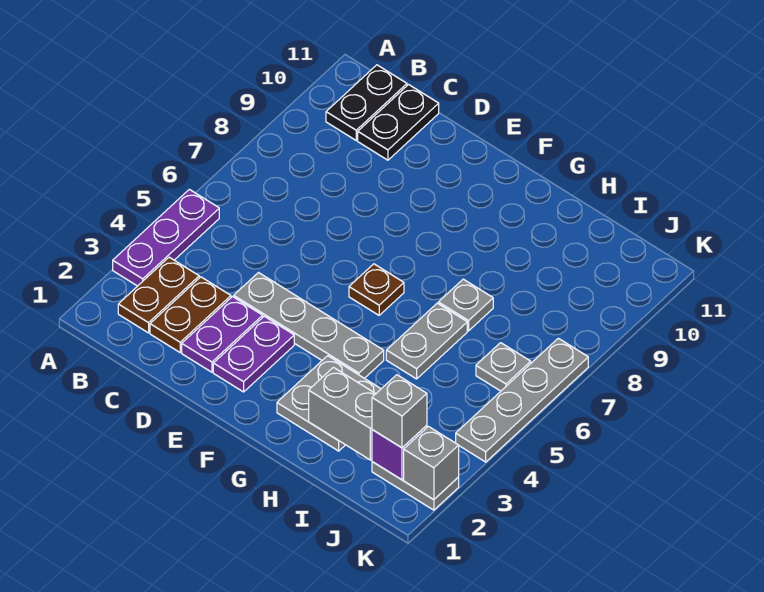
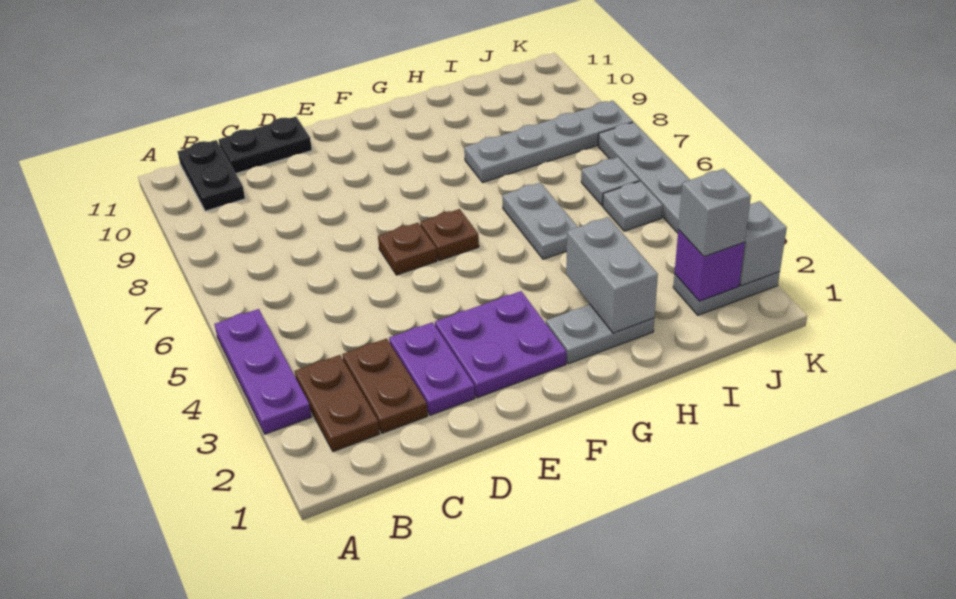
black 1x2 plate [358,85,439,160] -> black 1x2 plate turned to [218,117,312,173]
grey 1x4 plate [234,273,384,378] -> grey 1x4 plate moved to [464,101,633,182]
purple 1x2 plate [213,316,294,392] -> purple 2x2 plate [435,291,566,398]
none -> brown 1x1 plate [378,223,437,275]
grey 2x2 plate [277,356,381,451] -> grey 1x2 plate [546,305,654,364]
grey 1x2 brick [309,367,376,460] -> grey 1x2 brick turned to [566,217,658,333]
grey 1x1 plate [438,279,493,331] -> grey 1x1 plate moved to [603,181,663,231]

